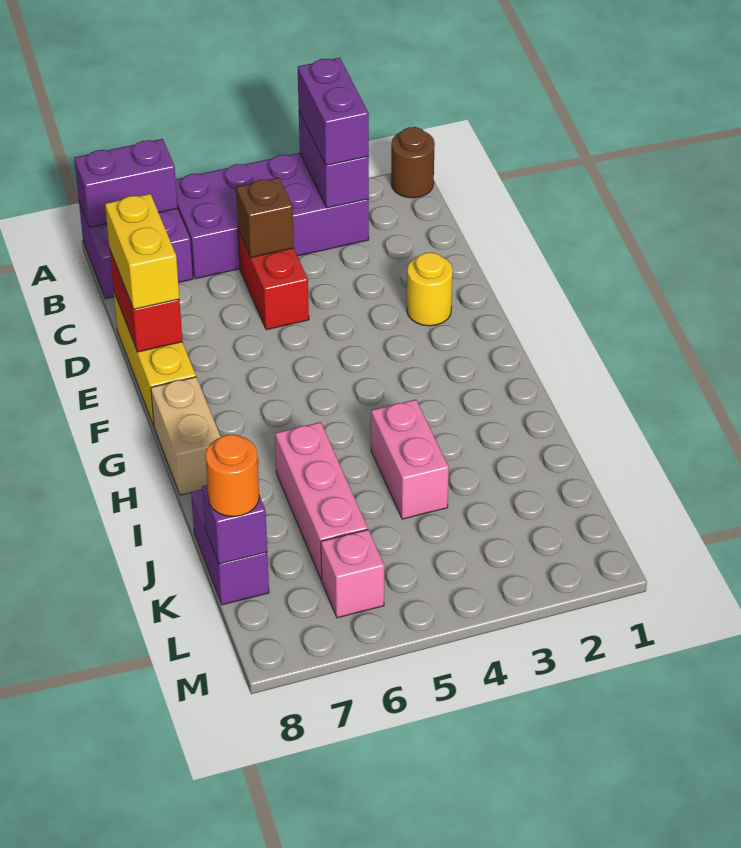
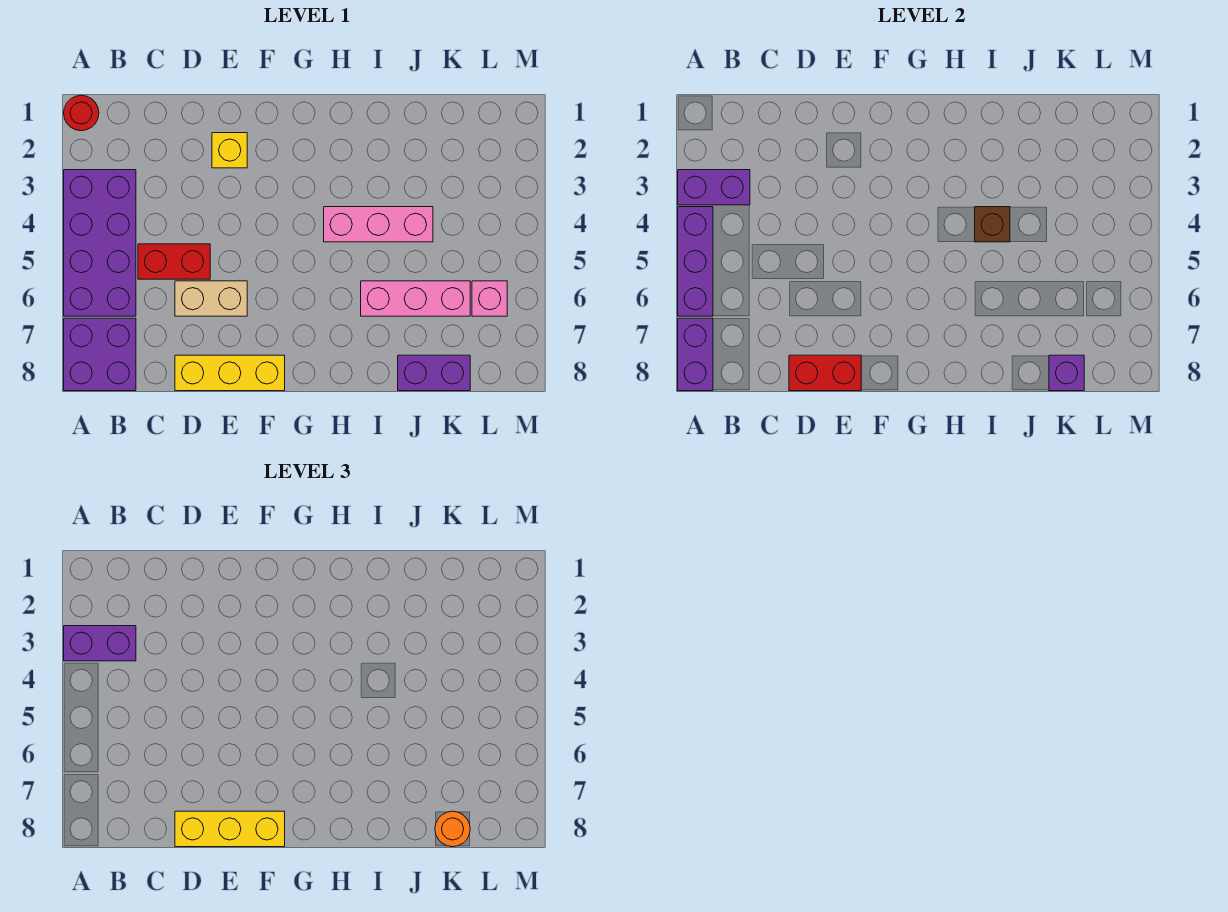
brown 1x1 round brick [391,127,435,198] -> red 1x1 round brick [64,95,99,131]
none -> purple 1x3 brick [678,207,713,316]
brown 1x1 brick [236,178,294,258] -> brown 1x1 brick moved to [975,207,1010,242]
yellow 1x2 brick [105,194,179,309] -> yellow 1x3 brick [175,811,285,847]
yellow 1x1 round brick [407,253,453,326] -> yellow 1x1 brick [212,133,247,168]
tan 1x2 brick [151,377,221,495] -> tan 1x2 brick moved to [175,281,247,316]
pink 1x2 brick [371,400,449,519] -> pink 1x3 brick [324,207,433,242]

